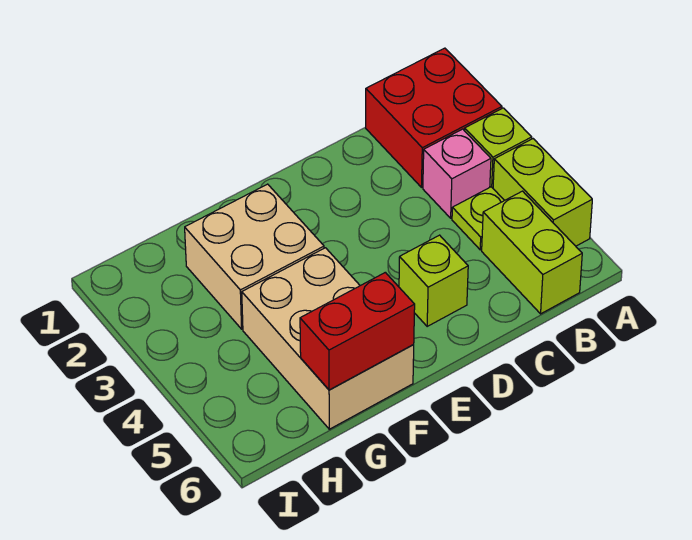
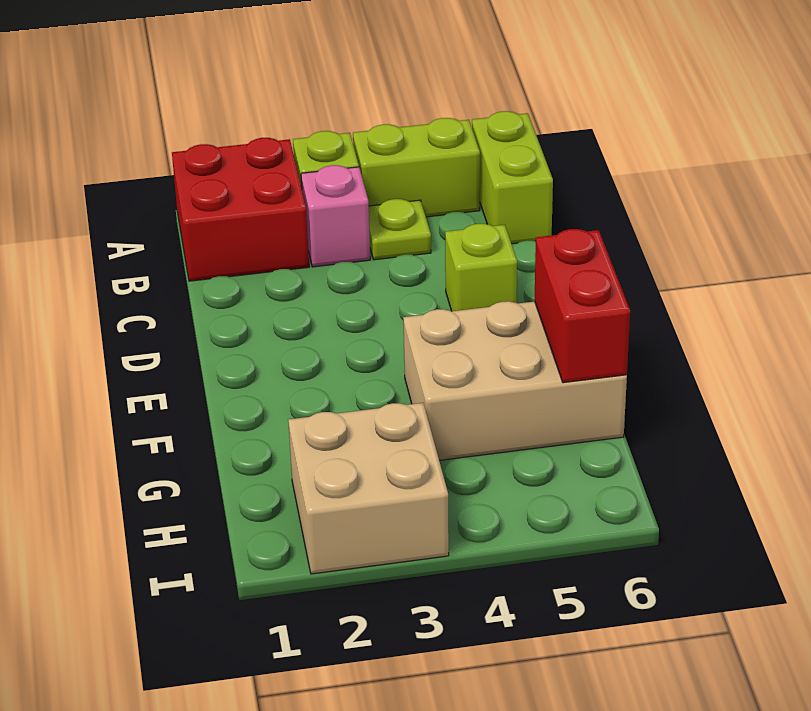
lime 1x2 brick [482,191,582,314] -> lime 1x2 brick turned to [472,111,553,244]
tan 2x2 brick [185,184,324,329] -> tan 2x2 brick moved to [288,403,449,574]

